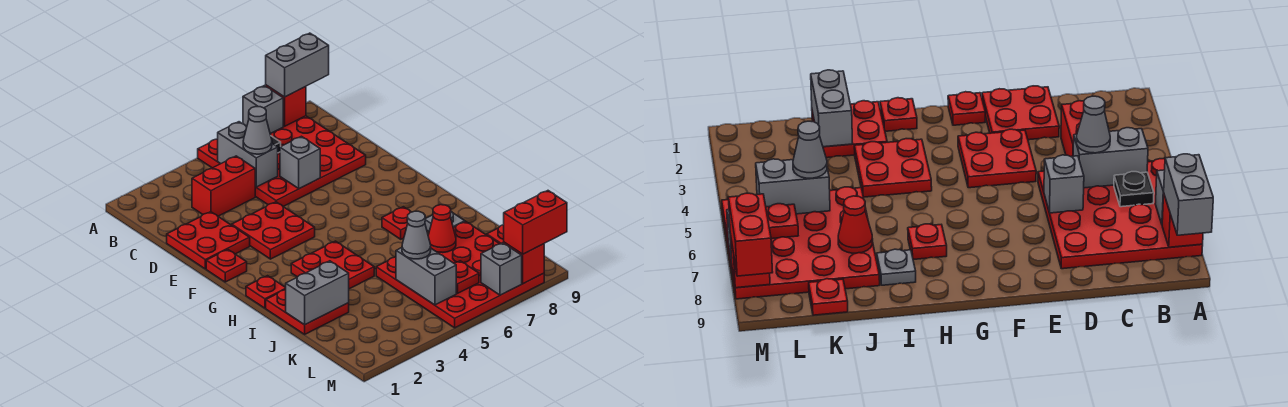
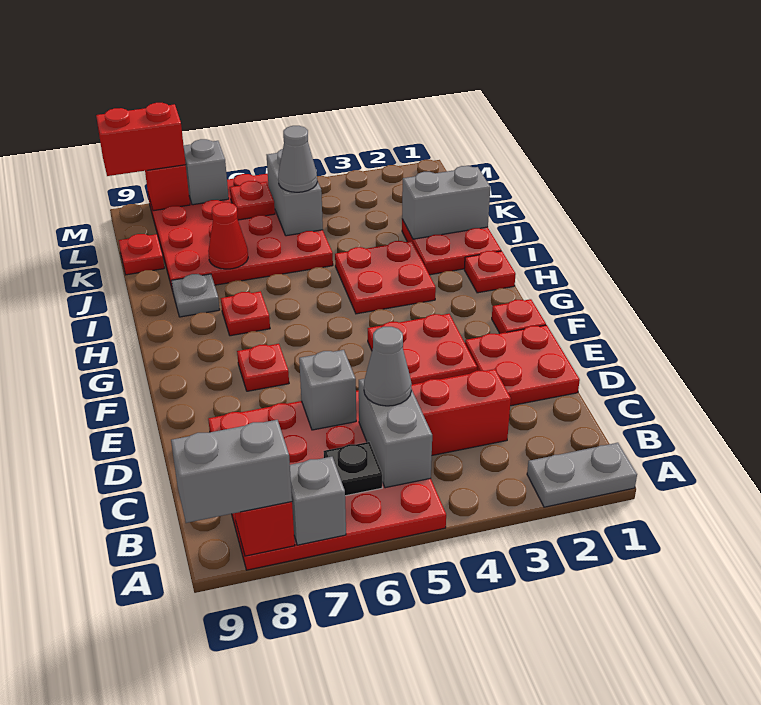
none -> grey 1x2 plate [527,443,637,507]
none -> red 1x1 plate [237,344,289,391]

